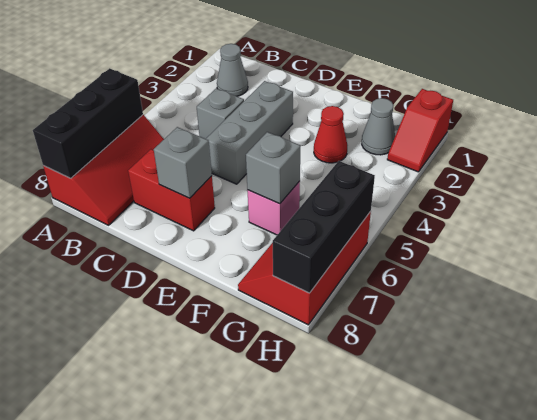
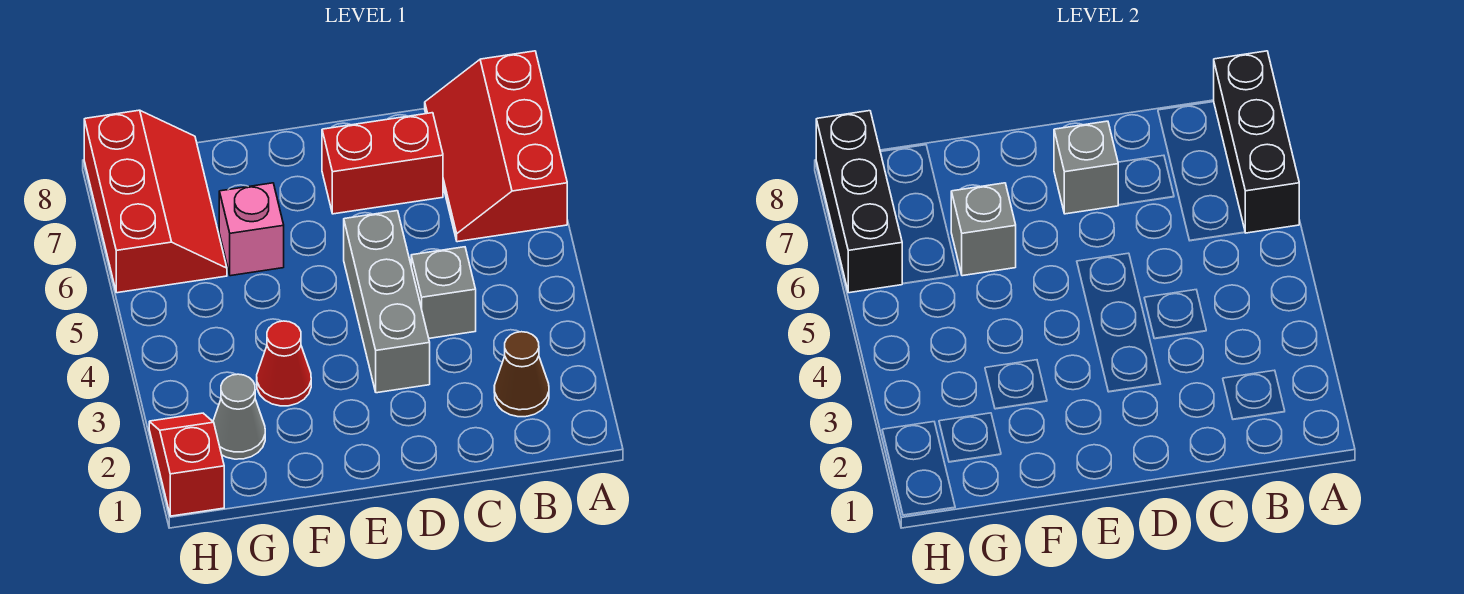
grey 1x1 cone [217,44,248,96] -> brown 1x1 cone [494,332,549,417]

